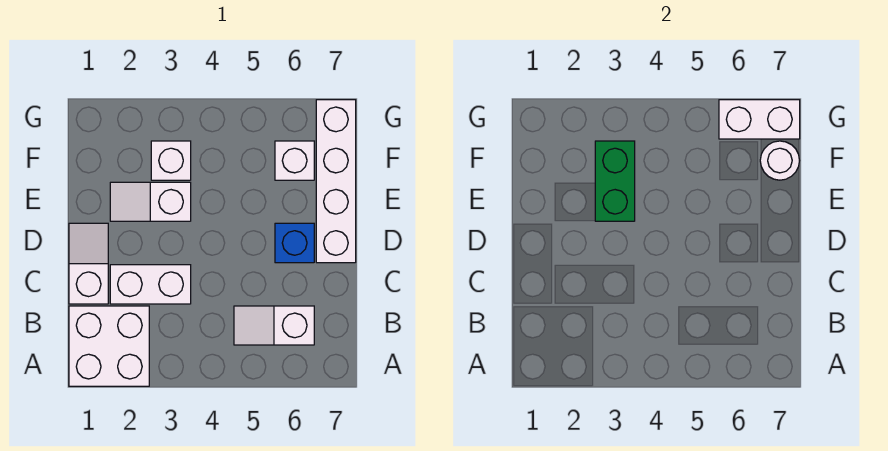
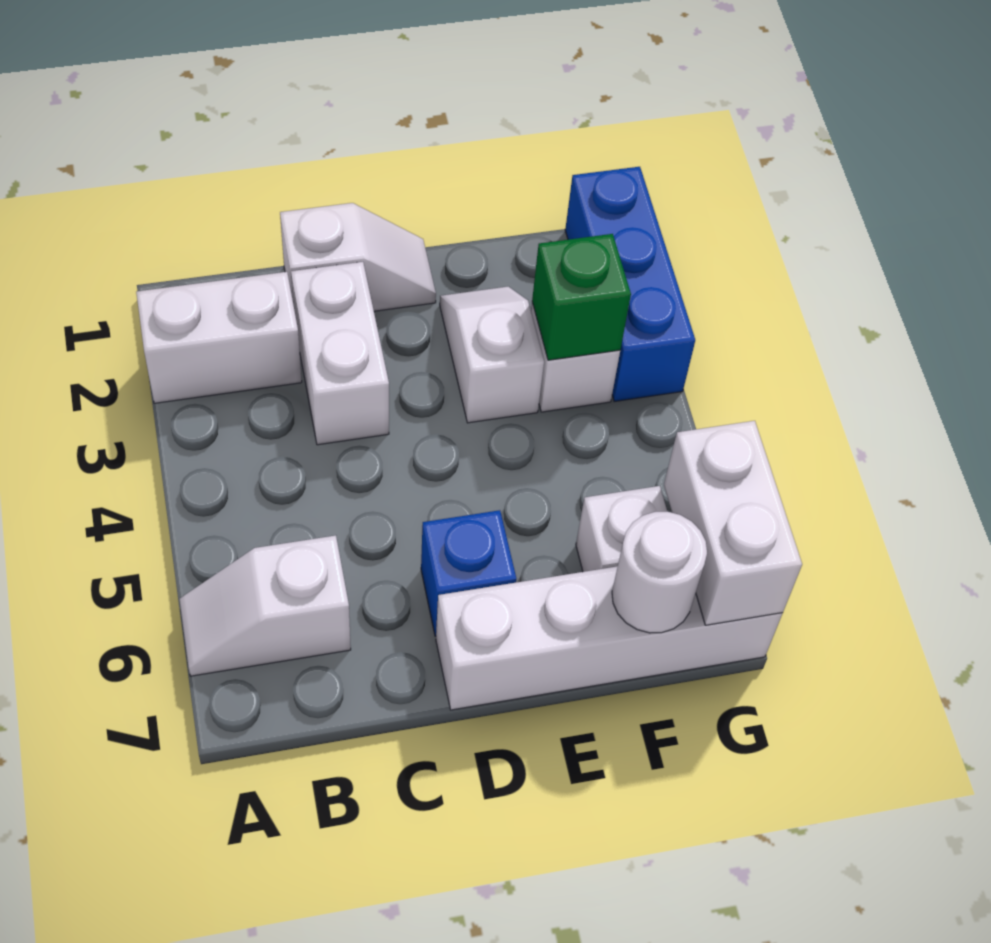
white 2x2 brick [69,306,149,386] -> white 1x2 brick [136,272,302,403]
white 1x2 slope [234,306,314,345] -> white 1x2 slope turned to [180,535,351,676]
green 1x2 brick [595,141,635,221] -> green 1x1 brick [532,234,631,360]
none -> blue 1x3 brick [565,167,695,401]

